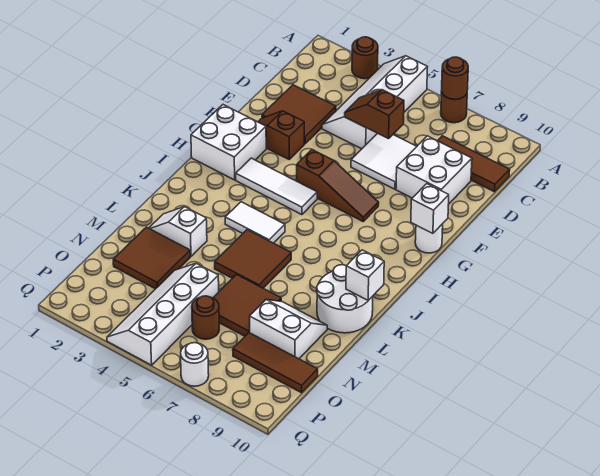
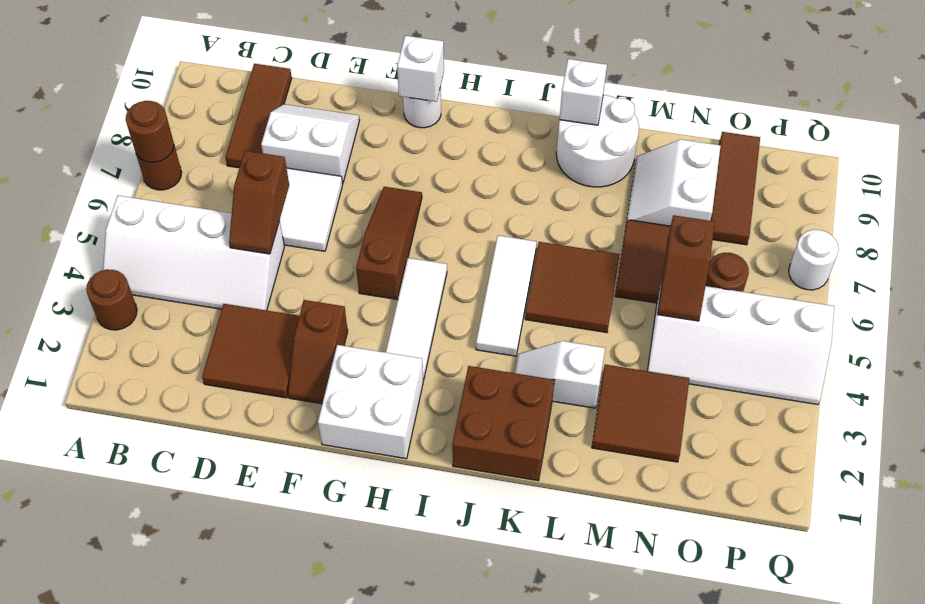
white 2x2 brick [396,136,472,203] -> white 2x2 slope [261,104,360,183]
none -> brown 2x2 brick [452,366,555,481]
white 1x2 tile [225,202,285,243] -> white 1x3 tile [476,235,537,356]
white 1x2 slope [149,207,207,256] -> white 1x2 slope turned to [515,341,605,408]
none -> brown 1x2 slope [657,215,715,321]

